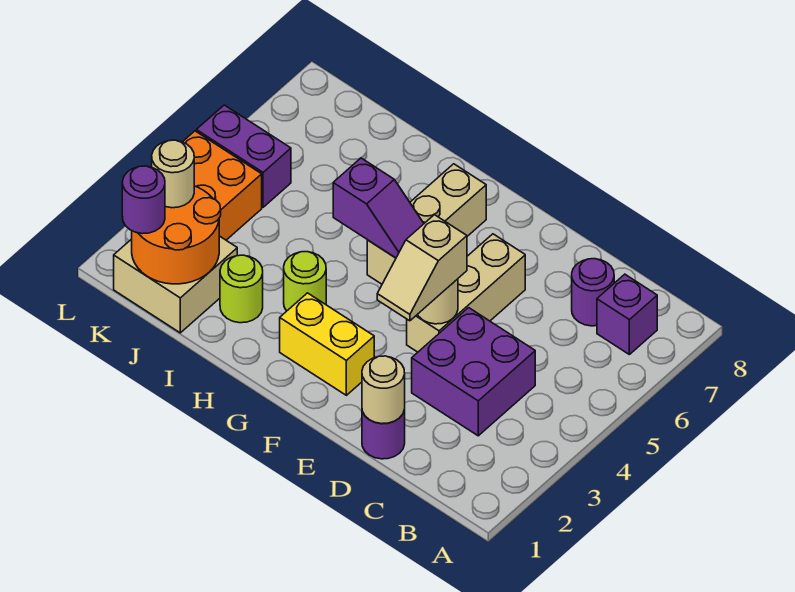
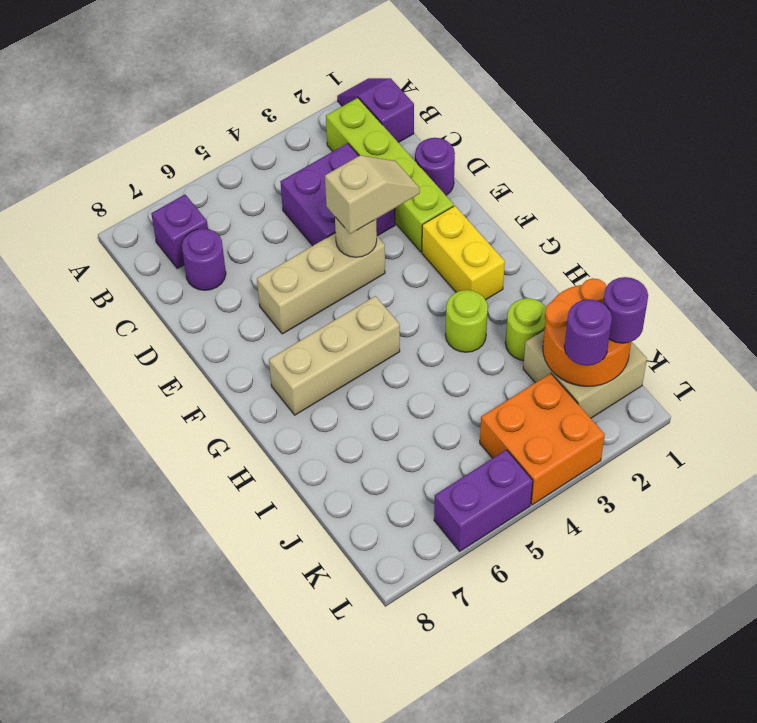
none -> lime 1x4 brick [326,98,454,252]
tan 1x1 round brick [362,356,405,424] -> none
purple 1x2 slope [333,158,424,258] -> purple 1x2 slope moved to [337,78,414,143]
tan 1x1 round brick [152,140,194,208] -> purple 1x1 round brick [564,299,612,366]
purple 1x2 brick [196,105,291,207] -> purple 1x2 brick turned to [434,450,533,551]

